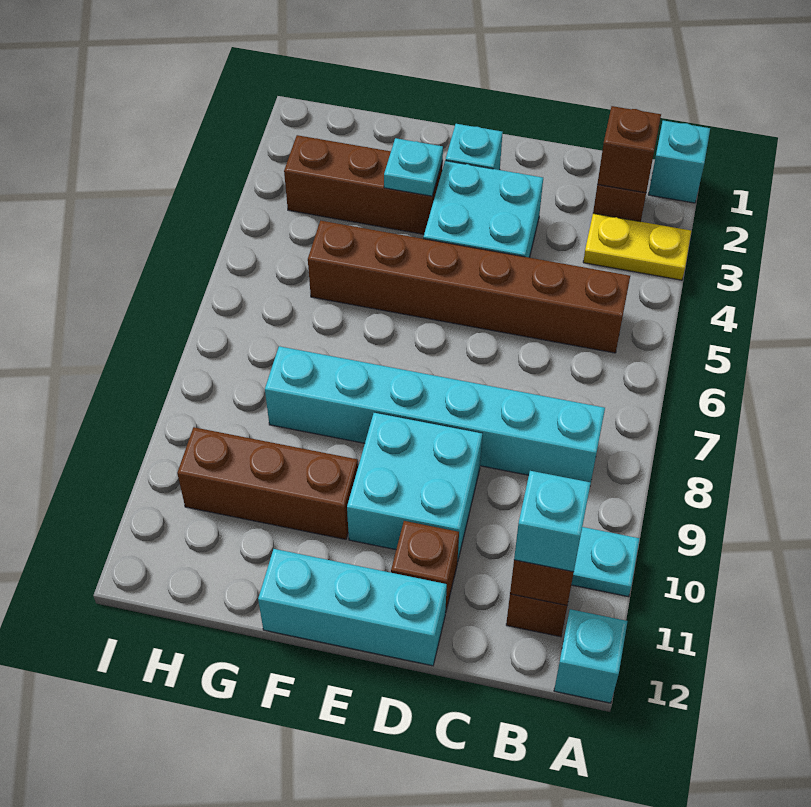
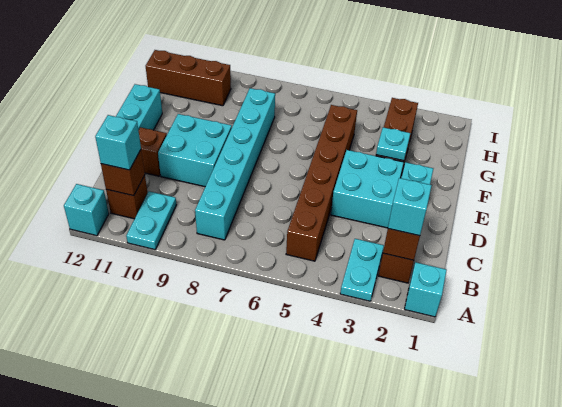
yellow 1x2 plate [583,213,691,280] -> cyan 1x2 plate [340,239,384,301]
none -> cyan 1x1 brick [388,178,432,236]
brown 1x3 brick [177,427,358,539] -> brown 1x3 brick turned to [146,50,231,106]

